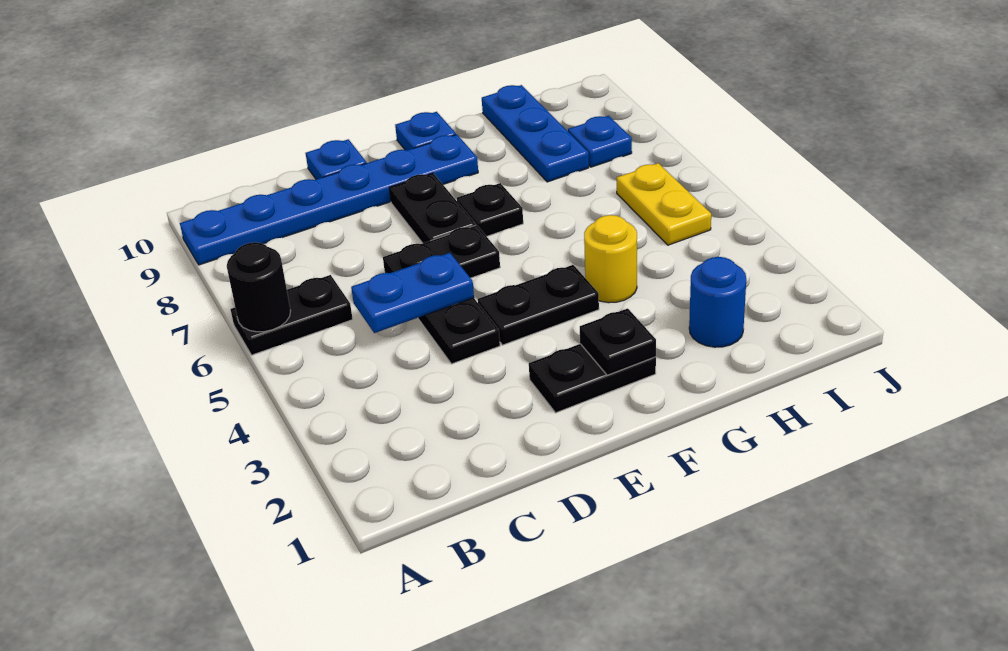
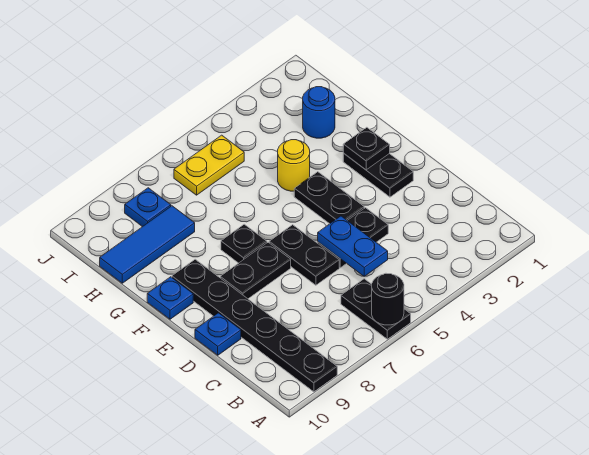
blue 1x6 plate [180,135,478,265] -> black 1x6 plate [172,259,337,392]
blue 1x3 plate [482,85,589,182] -> blue 1x3 tile [100,206,195,283]

